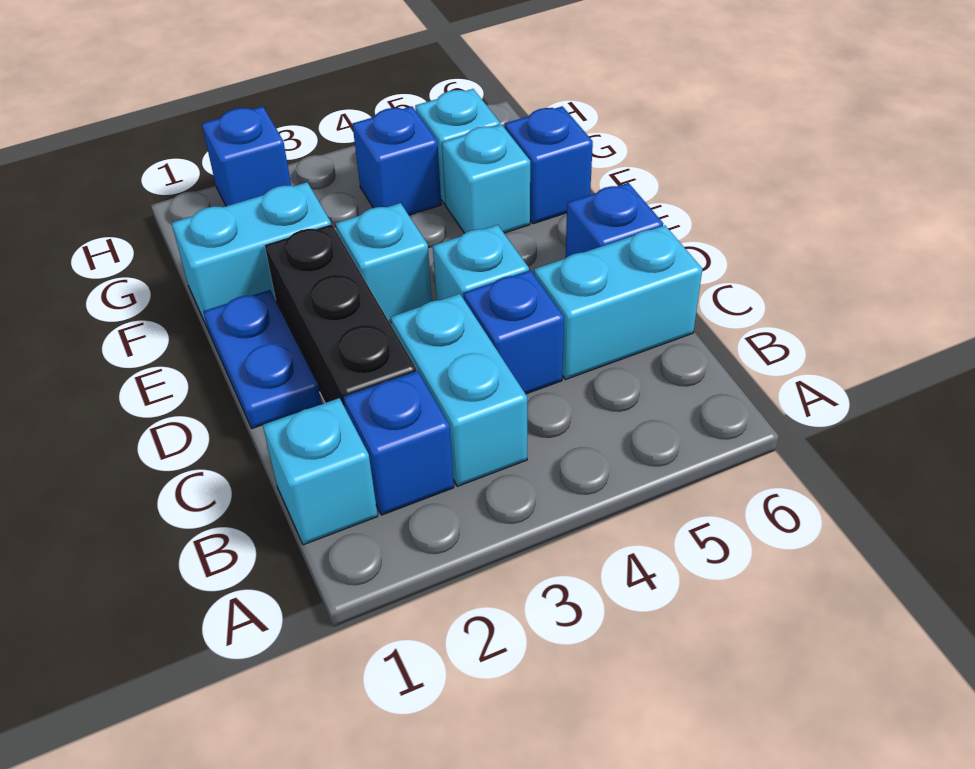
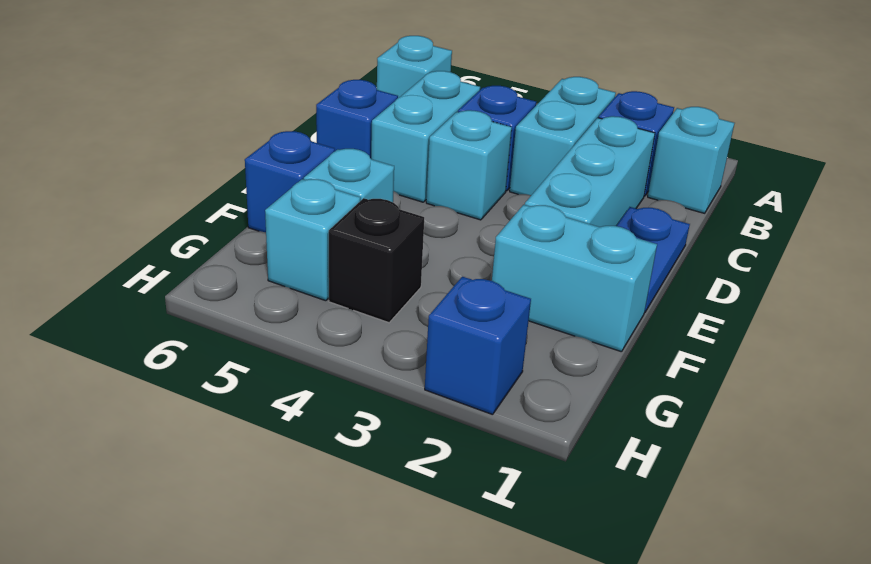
black 1x3 brick [265,224,416,407] -> cyan 1x3 brick [525,116,655,227]
cyan 1x2 brick [534,225,702,380] -> cyan 1x2 brick turned to [371,71,480,202]
cyan 1x1 brick [335,203,432,323] -> cyan 1x1 brick moved to [377,36,452,98]
blue 1x1 brick [352,106,441,215] -> black 1x1 brick [329,198,424,323]

